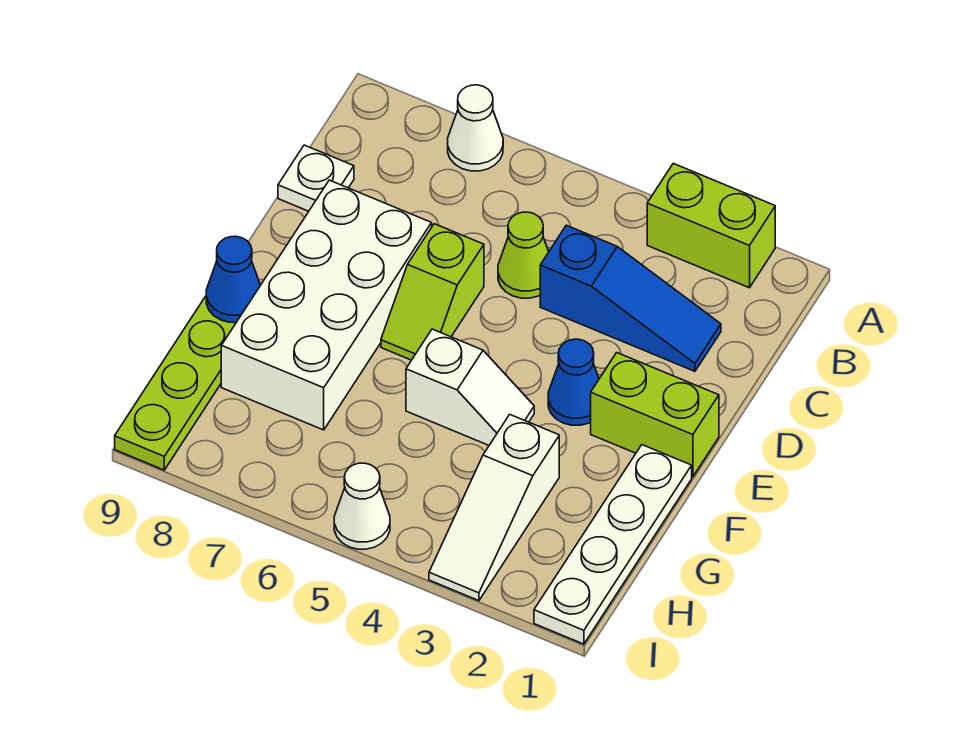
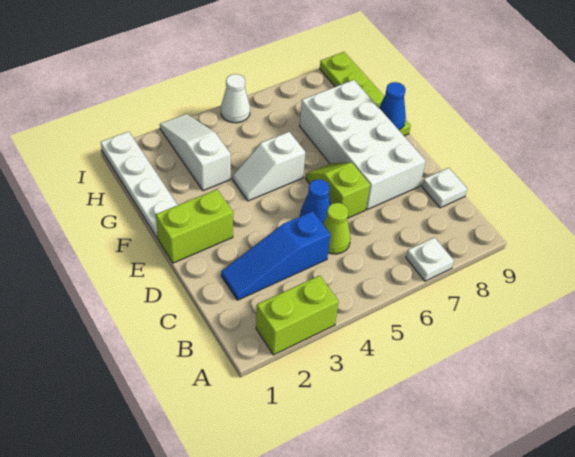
white 1x1 cone [448,85,503,171] -> white 1x1 plate [406,238,454,281]
blue 1x1 cone [548,339,599,425] -> blue 1x1 cone moved to [300,179,331,224]

